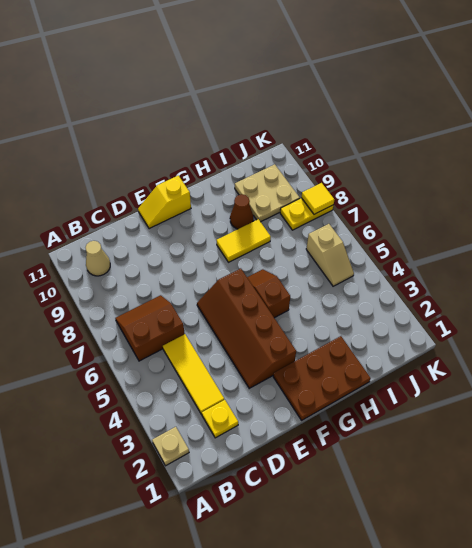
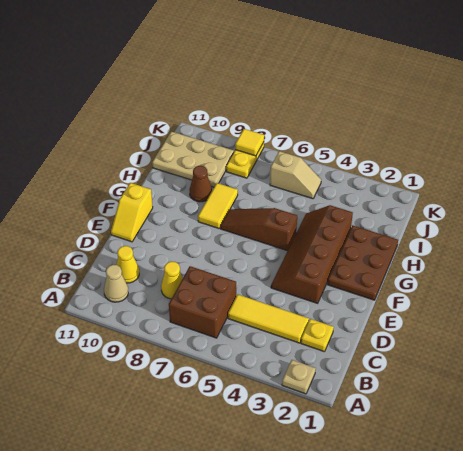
brown 2x2 slope [115,295,185,361] -> brown 2x2 brick [169,266,236,338]
none -> yellow 1x1 cone [161,261,183,299]
none -> yellow 1x1 cone [116,246,139,283]
brown 2x4 slope [197,268,296,388] -> brown 2x4 slope turned to [271,205,353,303]
brown 1x2 slope [247,269,290,318] -> brown 1x3 slope [221,208,297,251]
tan 2x2 plate [235,164,300,222] -> tan 2x3 plate [152,132,234,187]

